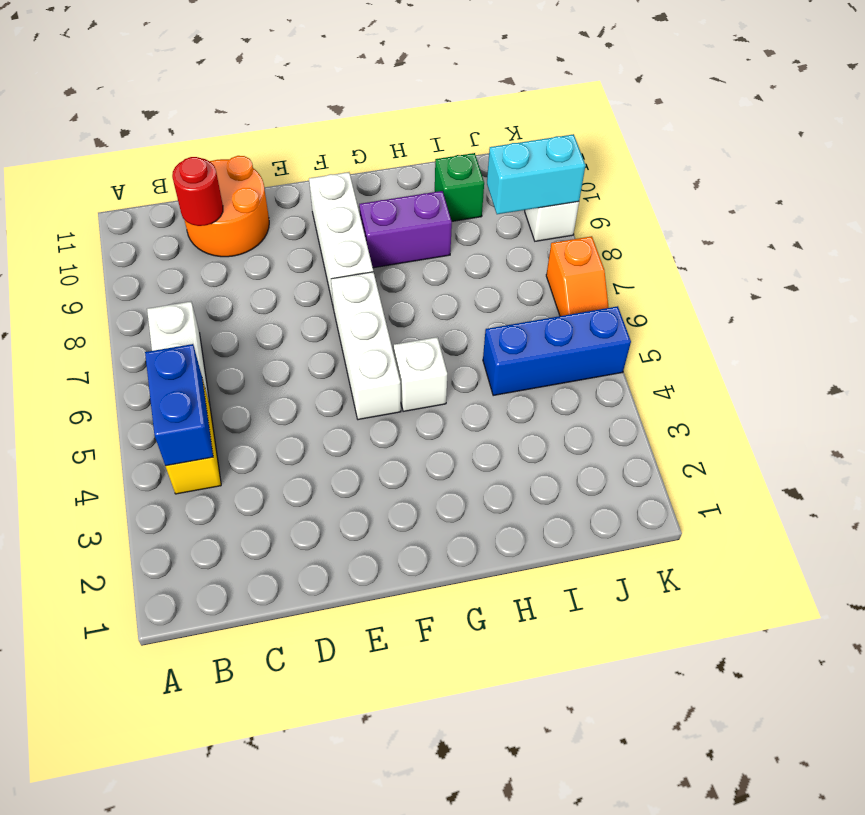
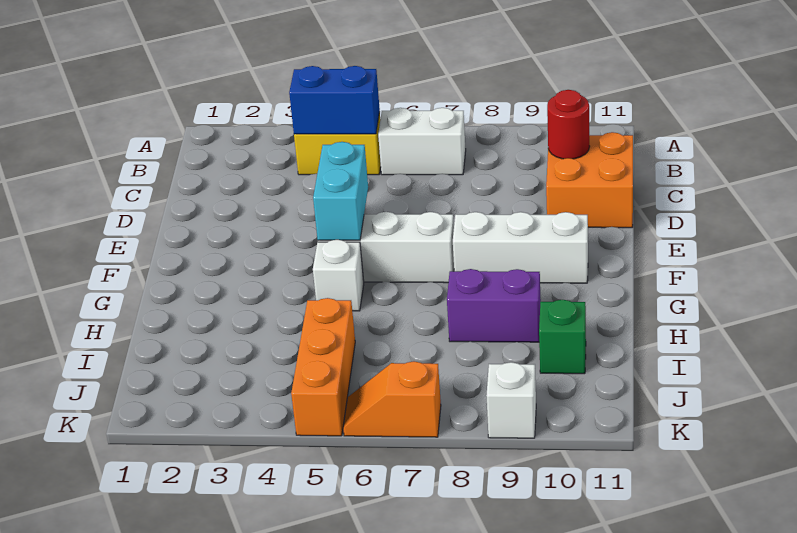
orange 2x2 round brick [185,156,269,257] -> orange 2x2 brick [546,132,633,228]
purple 1x2 brick [359,191,452,268] -> purple 1x2 brick turned to [447,269,541,342]
blue 1x3 brick [483,306,631,396] -> orange 1x3 brick [291,298,355,436]
cyan 1x2 brick [487,134,585,214] -> cyan 1x2 brick moved to [313,142,368,240]

